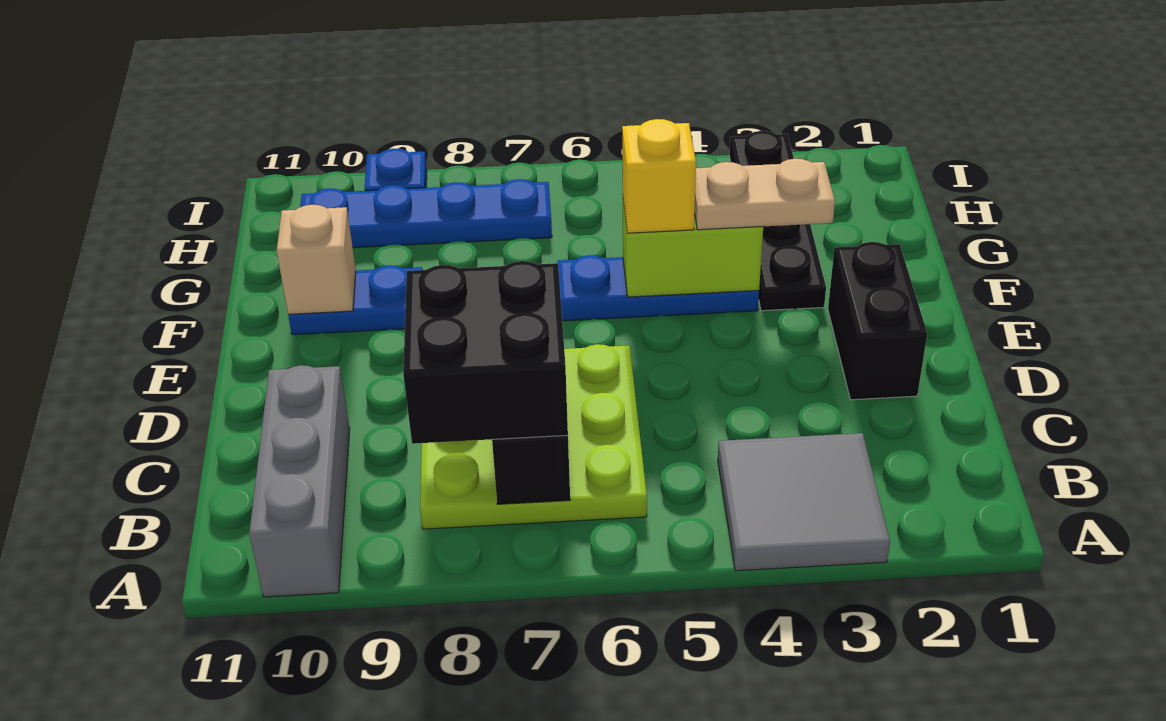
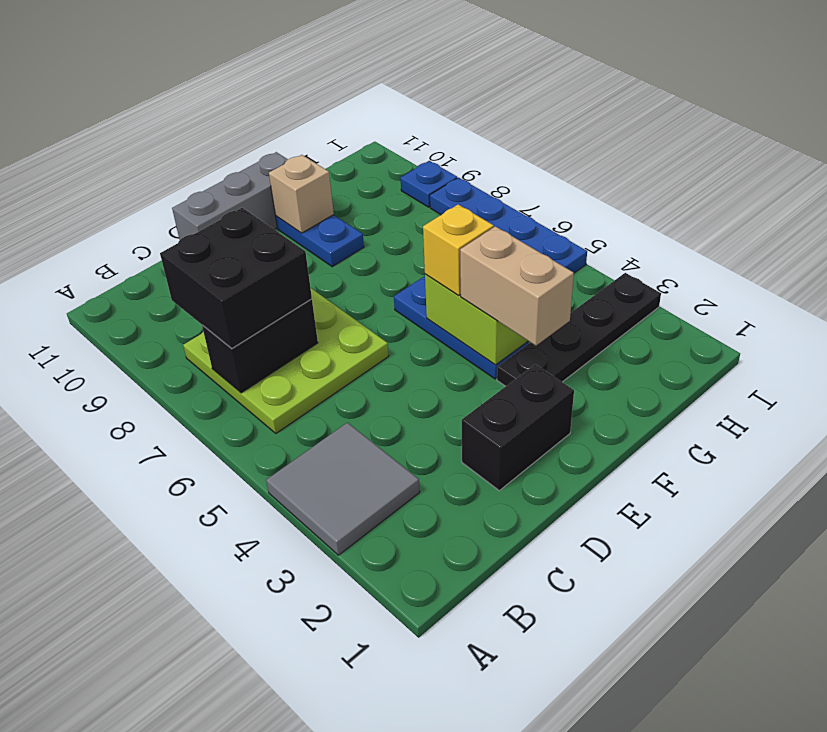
grey 1x3 brick [249,365,350,597] -> grey 1x3 brick moved to [172,152,288,240]
tan 1x2 plate [694,159,835,230] -> tan 1x2 brick [460,226,574,346]
blue 1x4 plate [300,179,552,248] -> blue 1x4 plate moved to [430,177,587,273]

